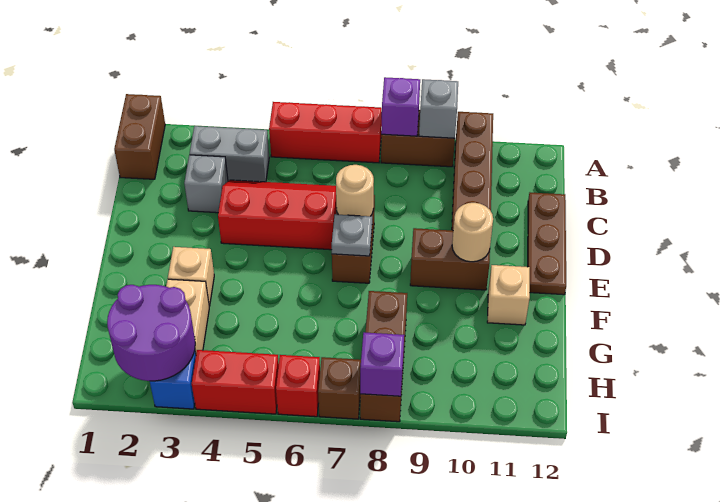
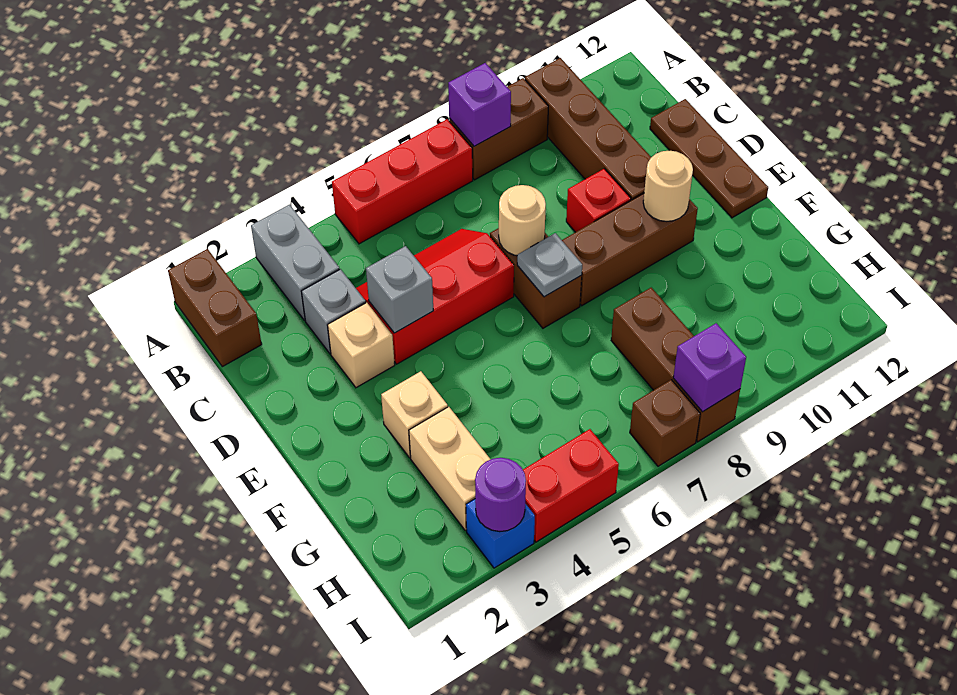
grey 1x1 brick [419,79,458,138] -> grey 1x1 brick moved to [366,246,433,333]
grey 1x2 brick [190,126,269,182] -> grey 1x2 brick turned to [251,205,340,321]
brown 1x2 brick [410,228,490,290] -> brown 1x3 brick [562,193,698,306]
tan 1x1 brick [487,265,530,325] -> tan 1x1 brick moved to [328,303,395,388]
purple 2x2 round brick [107,285,195,381] -> purple 1x1 round brick [475,458,526,532]
red 1x1 brick [276,355,320,417] -> red 1x1 brick moved to [566,169,631,232]

